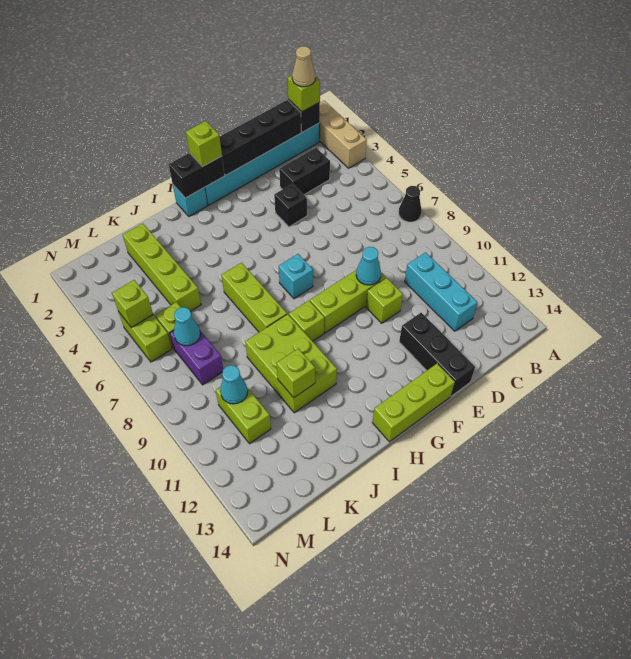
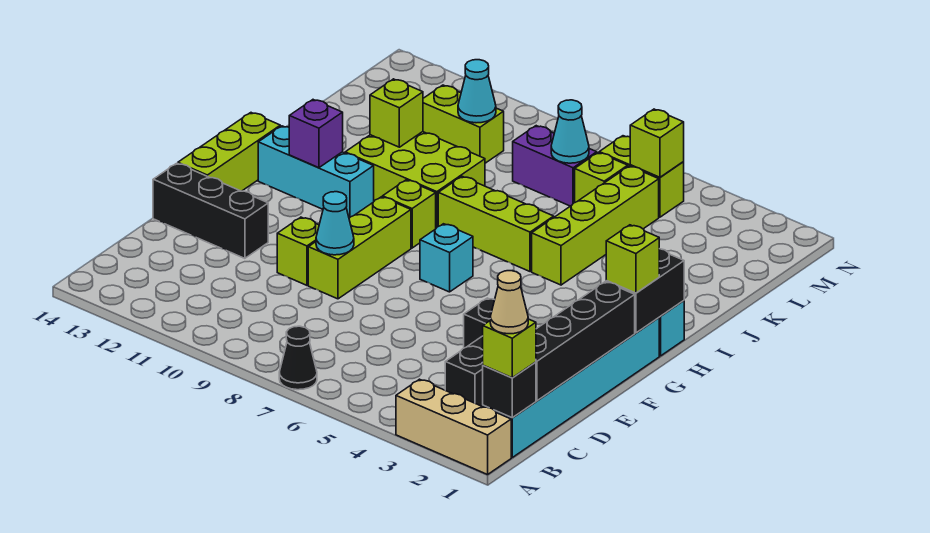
cyan 1x3 brick [405,252,477,331] -> cyan 1x3 brick moved to [258,126,374,218]
none -> purple 1x1 brick [289,100,343,168]
lime 1x4 brick [123,223,201,311] -> lime 1x4 brick turned to [532,166,659,285]

